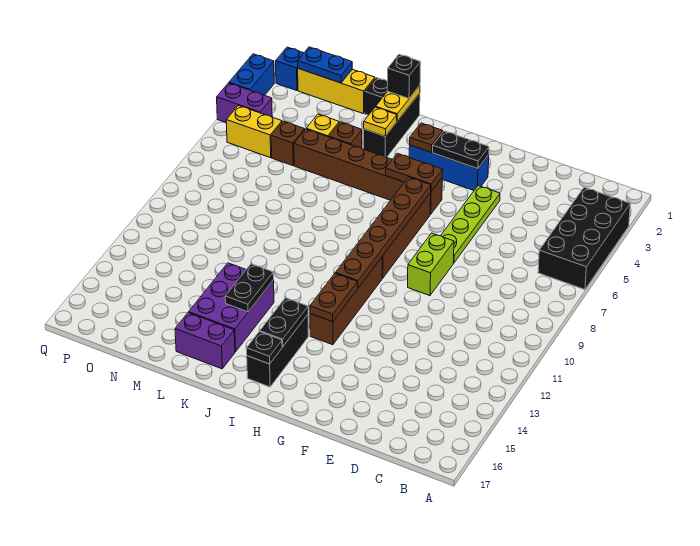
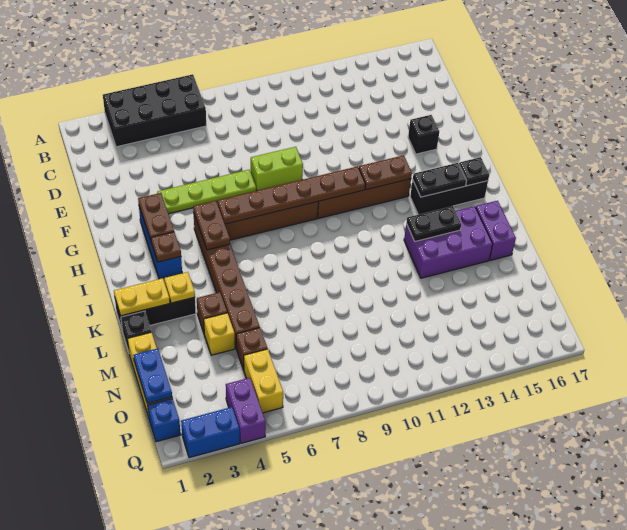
black 1x2 plate [433,131,489,169] -> brown 1x2 plate [138,193,174,240]
black 1x1 brick [387,54,421,99] -> black 1x1 brick moved to [408,115,439,154]

